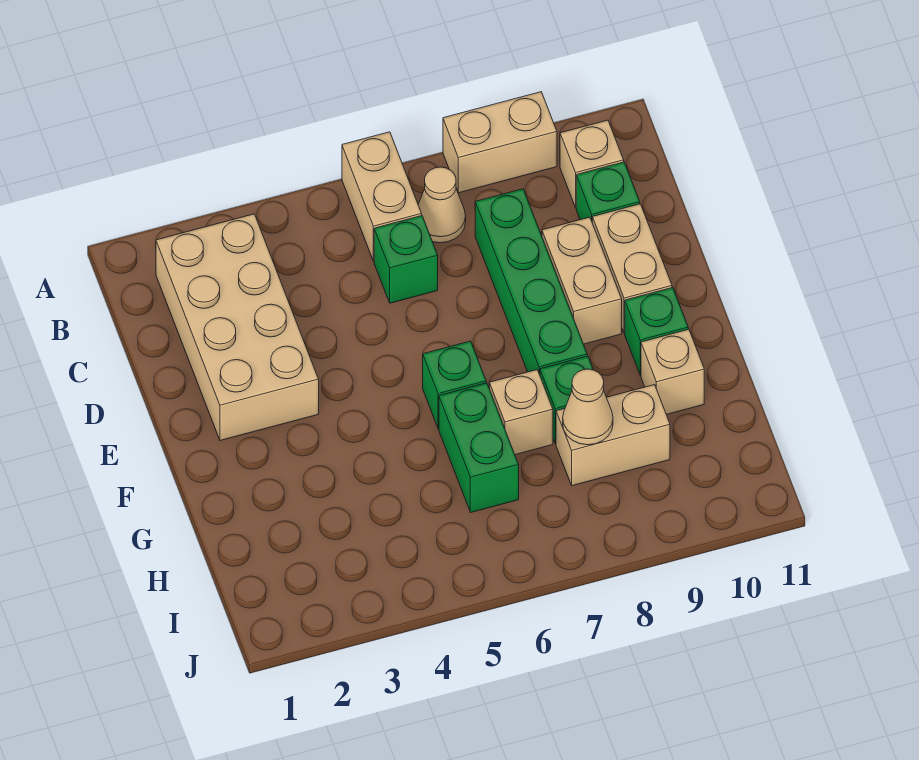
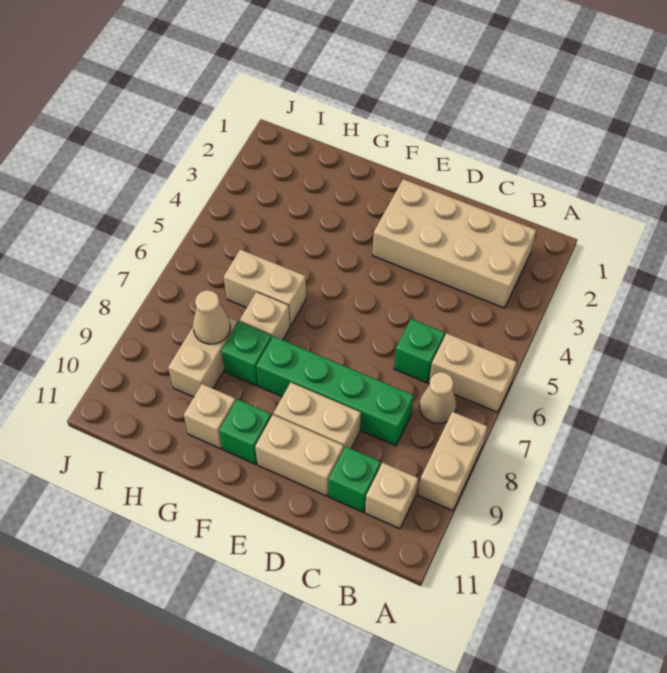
green 1x1 brick [423,341,486,429] -> none
green 1x2 brick [439,383,519,512] -> tan 1x2 brick [224,249,306,326]

